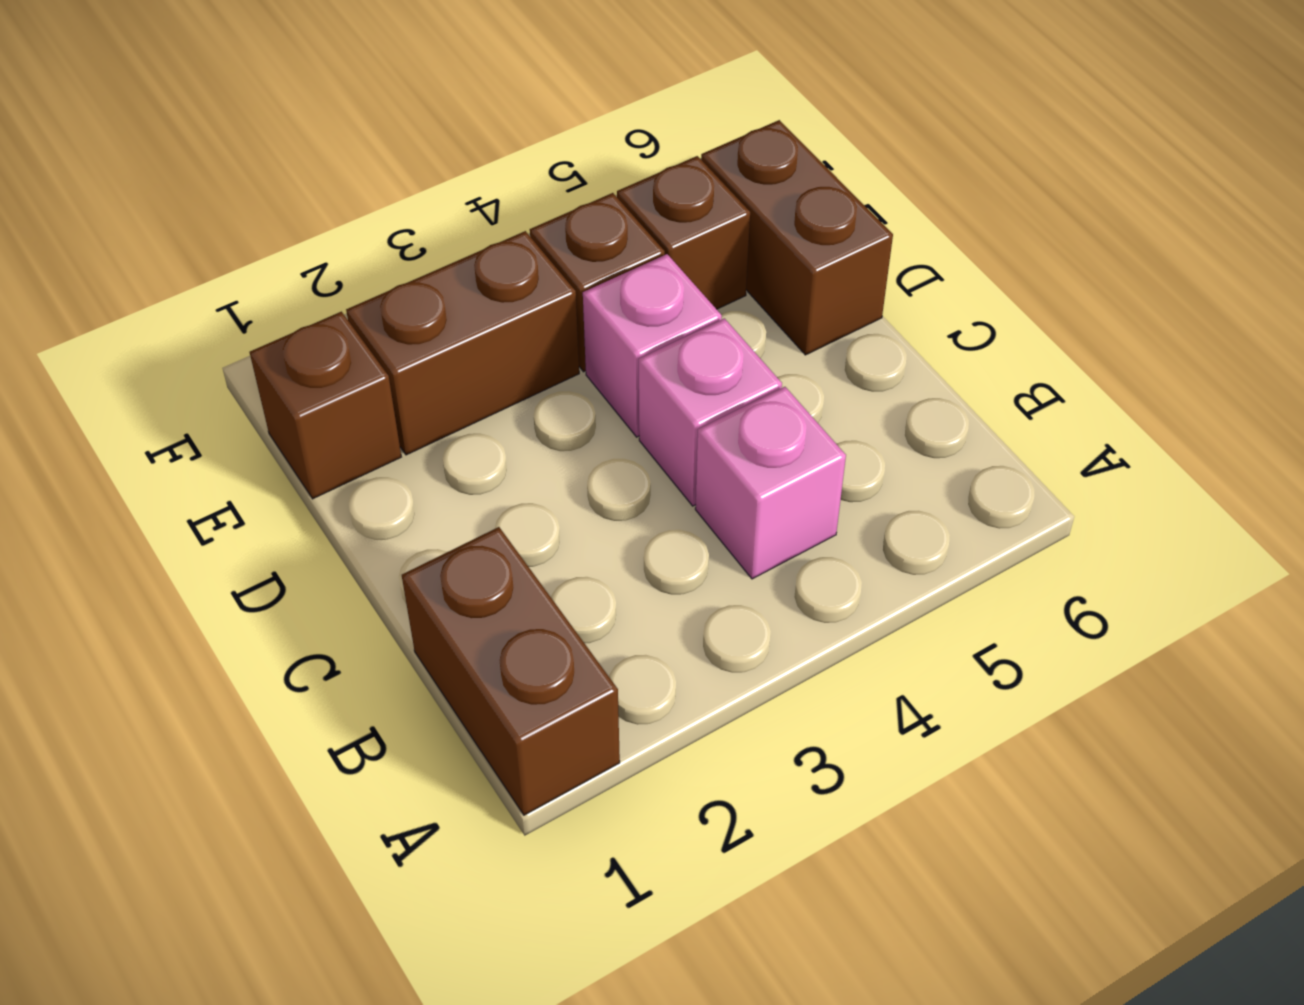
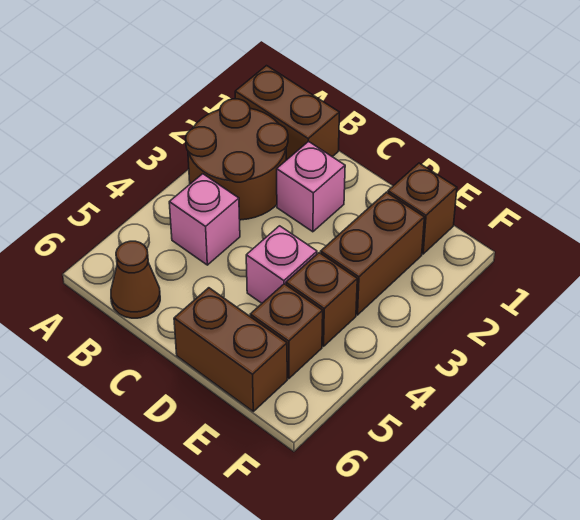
none -> brown 2x2 round brick [186,99,288,220]
none -> brown 1x1 cone [111,241,160,318]
pink 1x1 brick [639,318,782,506] -> pink 1x1 brick moved to [277,141,345,232]

